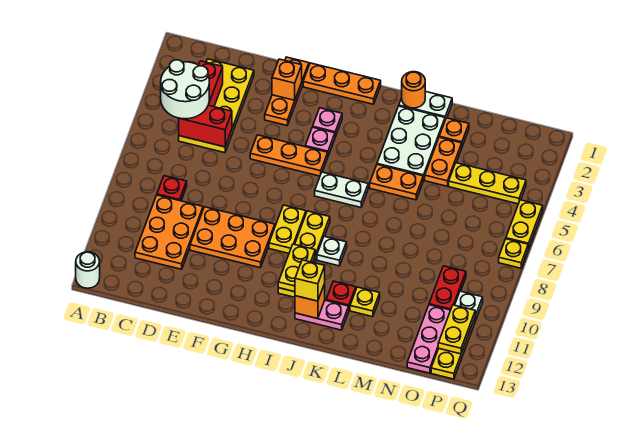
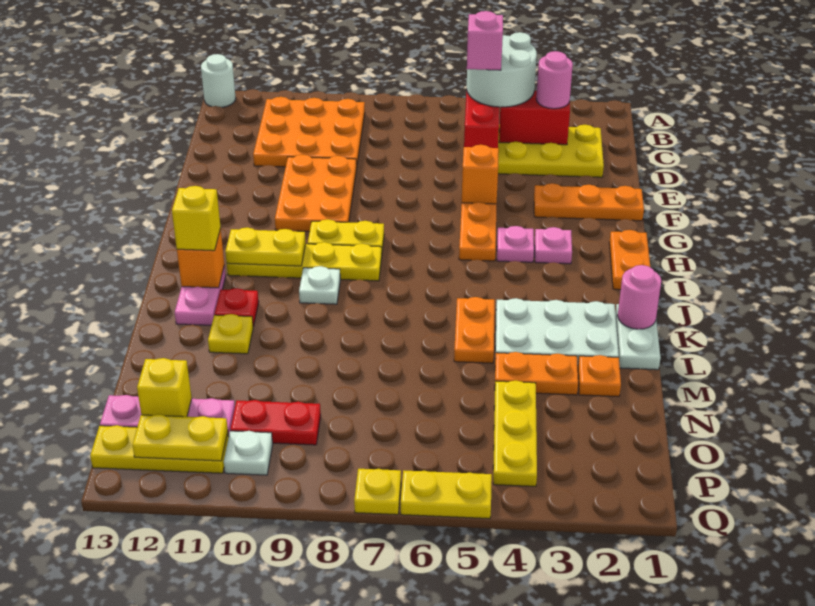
none -> pink 1x1 round brick [536,51,573,109]
none -> pink 1x1 brick [467,11,503,70]
red 1x1 plate [157,176,187,201] -> none
orange 2x3 plate [135,195,203,269] -> orange 3x3 plate [253,97,365,169]
orange 1x1 brick [272,59,302,100] -> orange 1x1 brick moved to [462,145,499,204]
orange 1x3 plate [303,63,381,104] -> orange 1x2 plate [609,230,650,290]
white 1x2 plate [315,172,368,207] -> none
orange 1x1 round brick [402,72,425,108] -> pink 1x1 round brick [618,265,661,329]
none -> yellow 1x1 brick [137,358,192,417]

